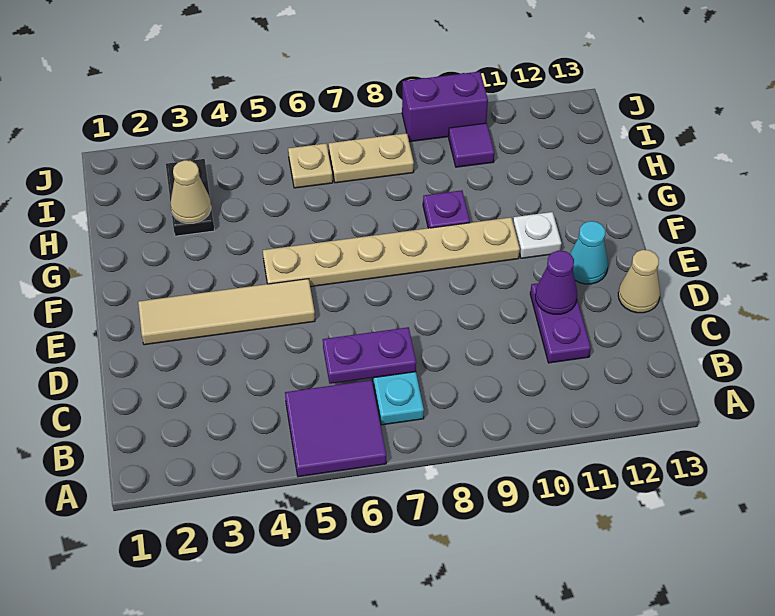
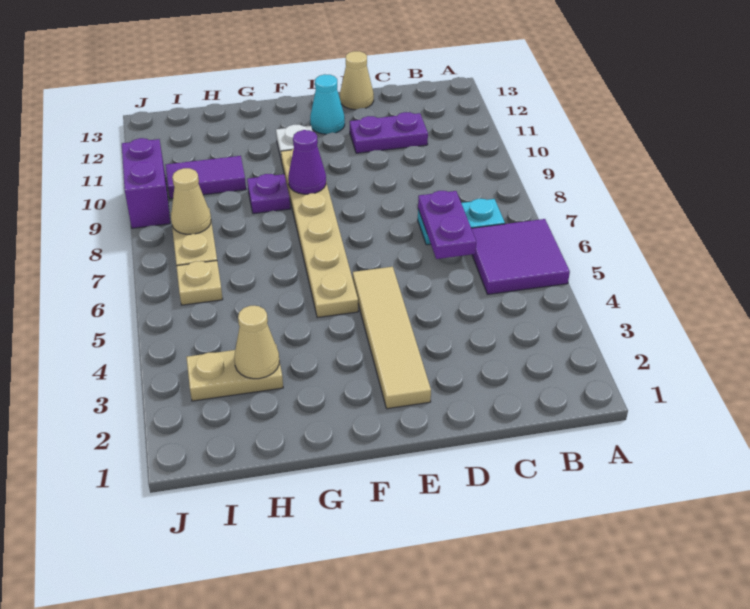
purple 1x1 cone [535,251,577,314] -> purple 1x1 cone moved to [288,130,326,194]
black 1x2 plate [166,159,215,236] -> tan 1x2 plate [186,345,283,401]
none -> tan 1x1 cone [171,168,211,234]
purple 1x1 tile [449,123,494,167] -> purple 1x2 tile [166,156,246,199]

